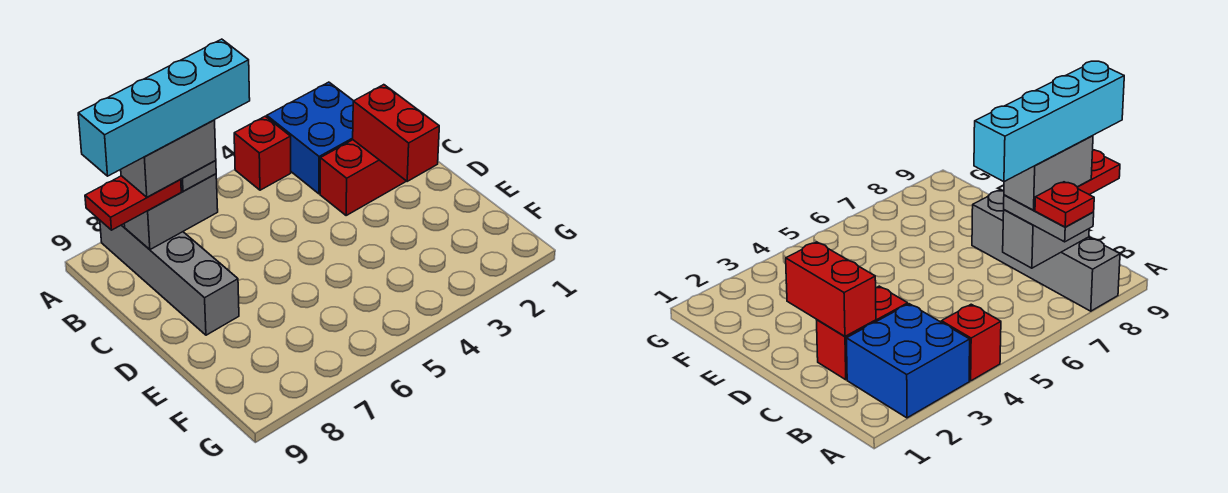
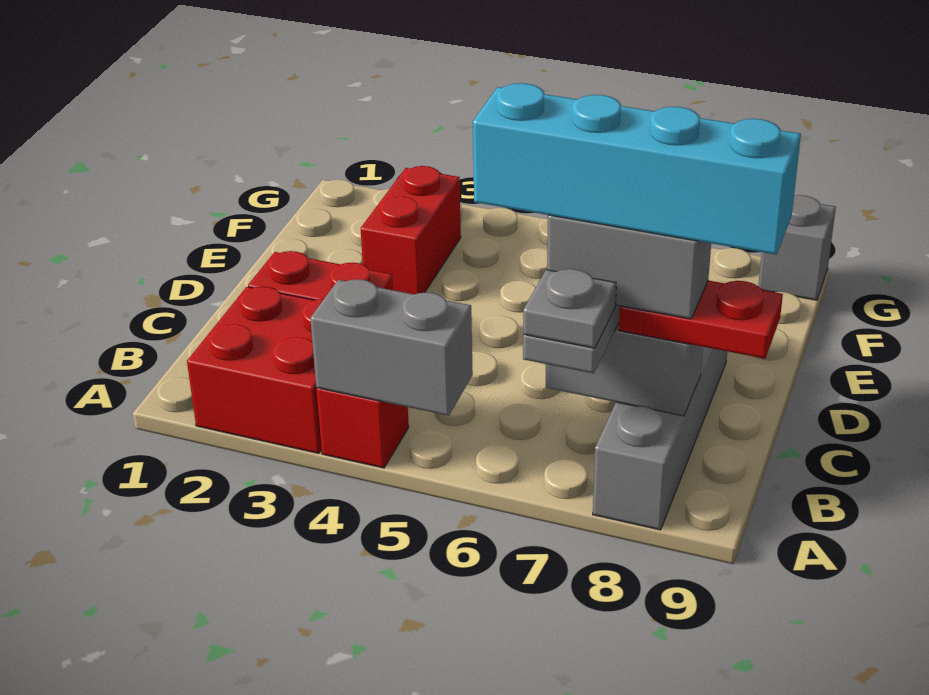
blue 2x2 brick [267,82,353,194] -> red 2x2 brick [187,286,324,453]
none -> grey 1x2 brick [310,279,473,416]
red 1x1 plate [1035,182,1094,227] -> grey 1x1 plate [523,269,616,348]
red 1x2 brick [353,85,439,181] -> red 1x2 brick moved to [361,166,461,294]
none -> grey 1x1 brick [758,195,836,300]

